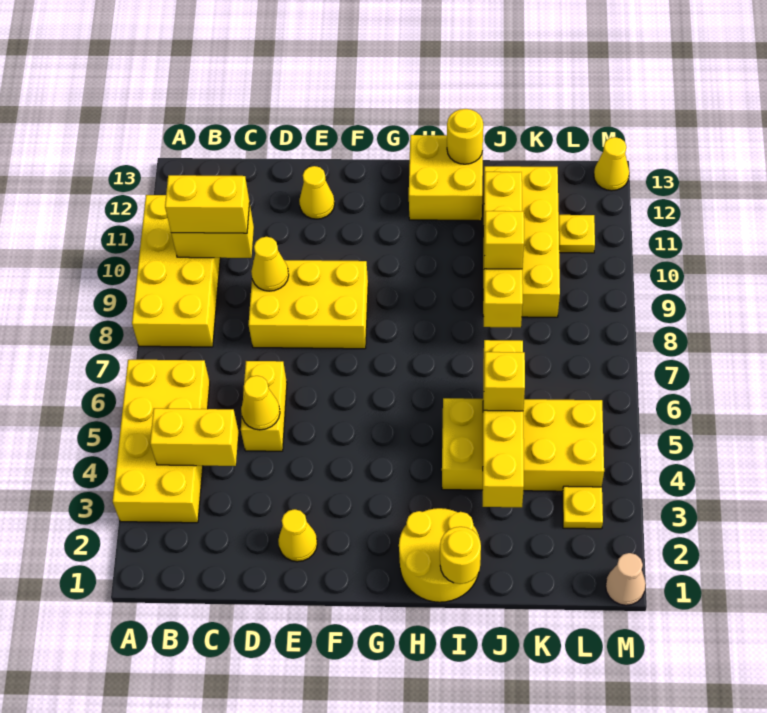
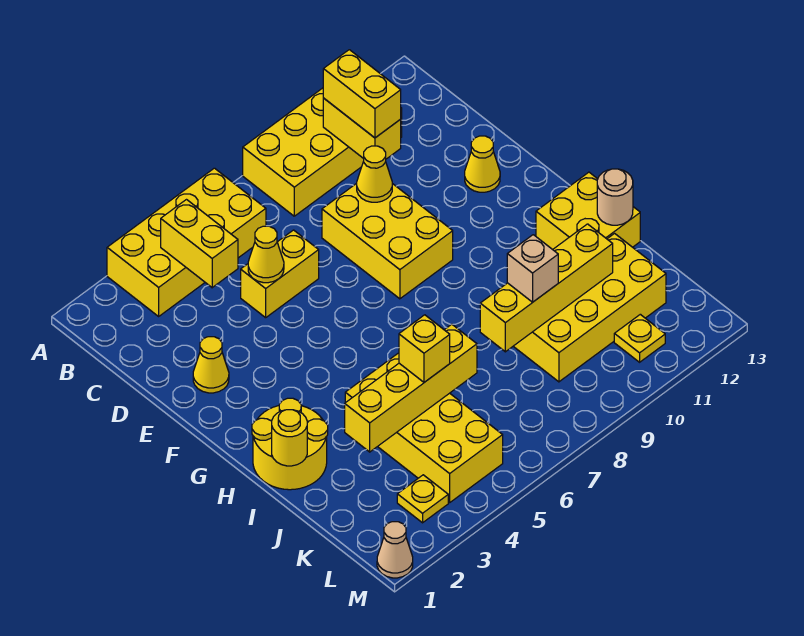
yellow 1x1 round brick [447,109,483,164] -> tan 1x1 round brick [597,169,633,225]
yellow 1x1 brick [484,211,524,269] -> tan 1x1 brick [507,235,558,302]
yellow 1x1 cone [594,137,629,191] -> none

